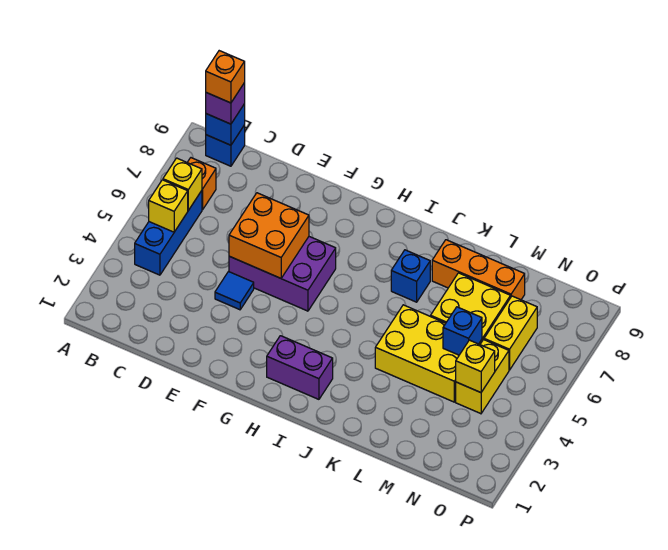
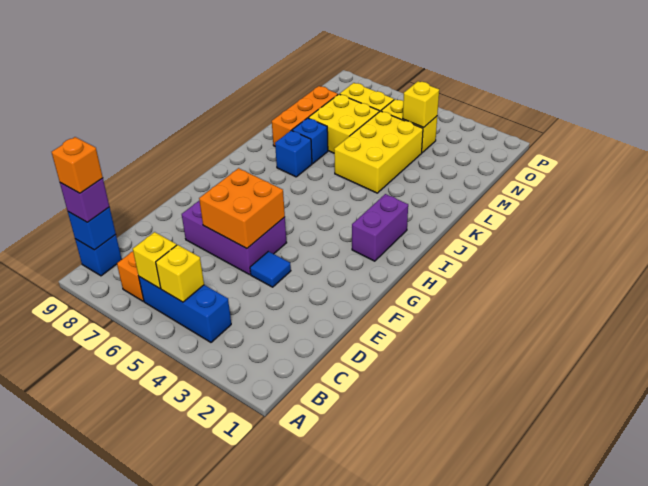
purple 2x3 brick [229,237,336,311] -> purple 2x3 brick turned to [182,201,287,275]
blue 1x1 brick [443,307,482,355] -> blue 1x1 brick moved to [292,118,328,164]

